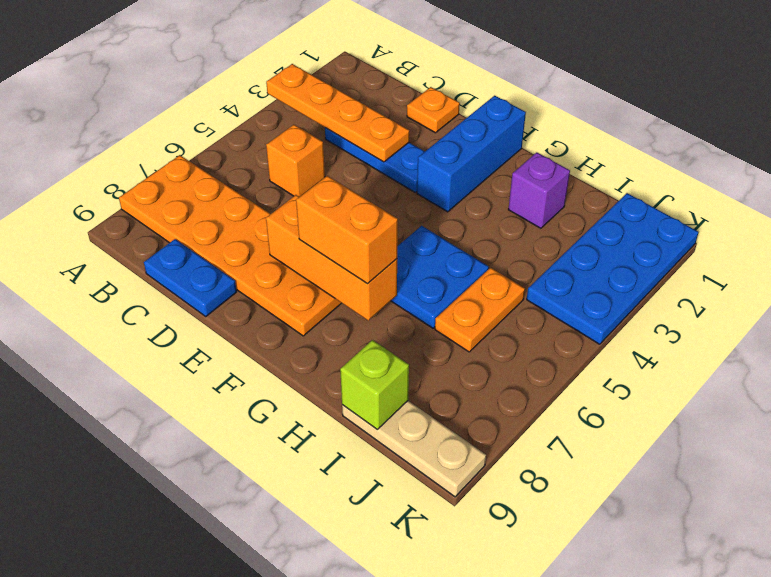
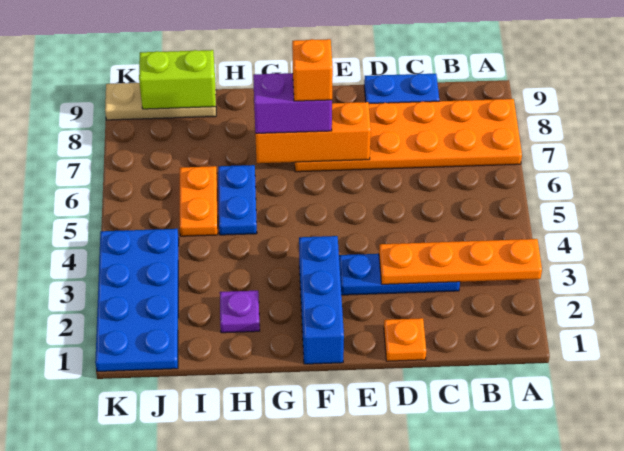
orange 1x1 brick [266,125,325,197] -> orange 1x1 brick moved to [292,39,333,101]
orange 1x2 brick [296,176,398,283] -> purple 1x2 brick [253,73,332,133]
blue 2x2 plate [391,226,489,328] -> blue 1x2 plate [218,165,257,235]
purple 1x1 brick [508,152,570,228] -> purple 1x1 plate [220,291,260,333]
lime 1x1 brick [340,340,409,429] -> lime 1x2 brick [139,50,216,109]

